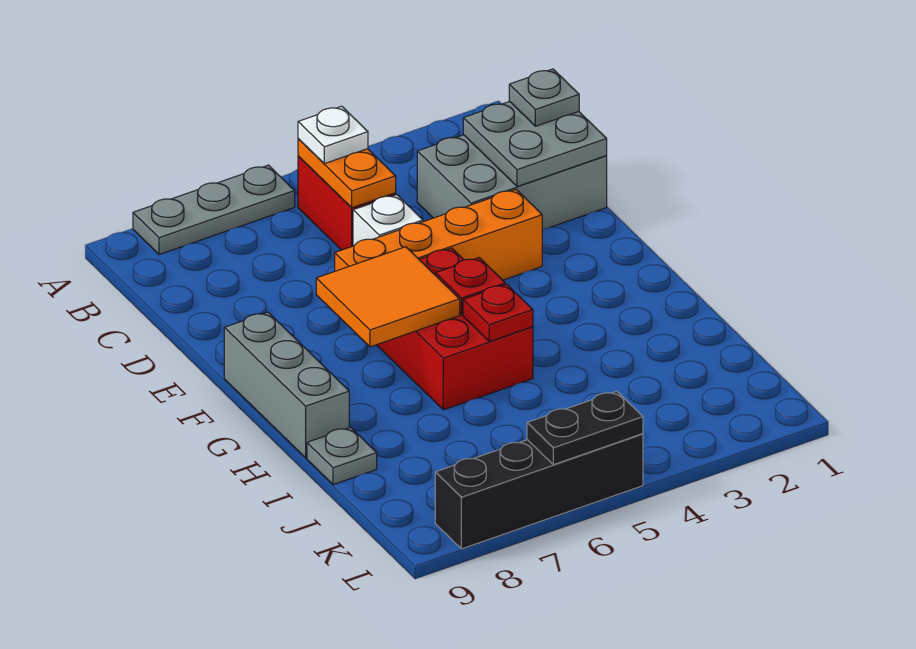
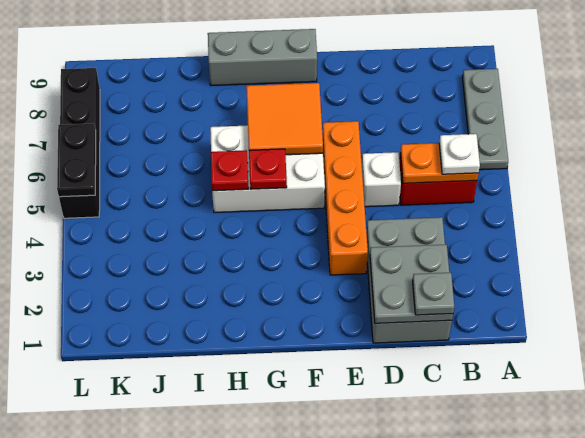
red 2x3 brick [377,248,533,410] -> white 2x3 brick [210,125,325,212]
grey 1x1 plate [307,427,377,485] -> none

